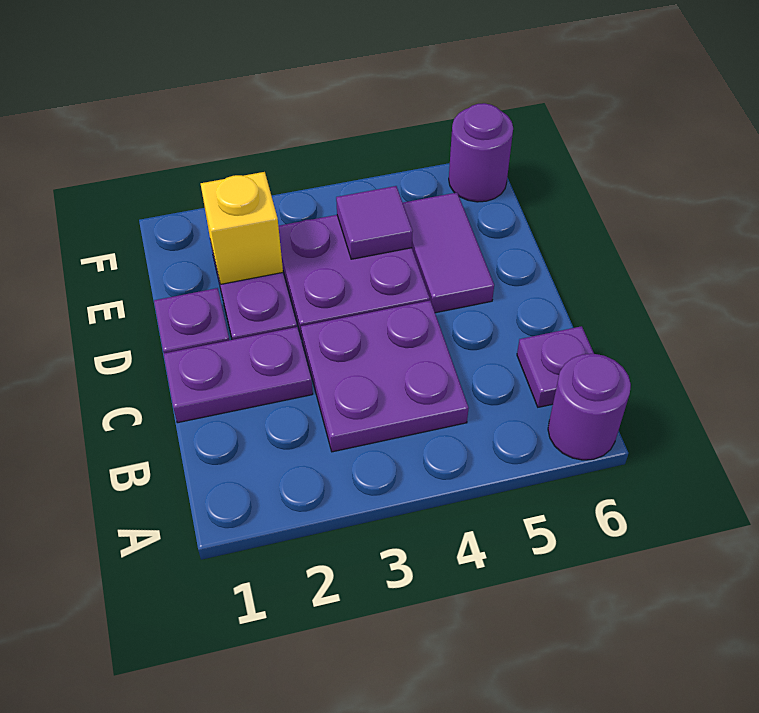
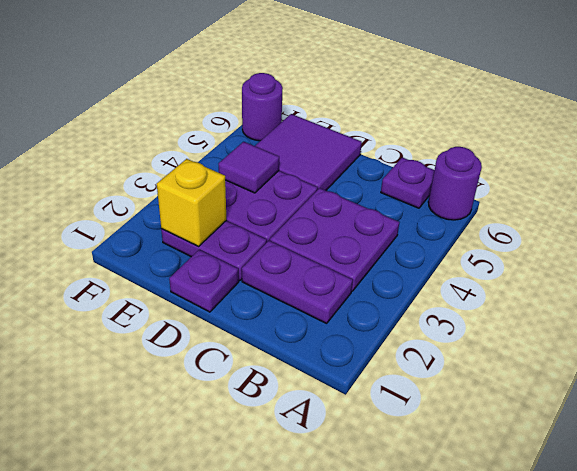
purple 1x2 plate [164,327,313,423] -> purple 1x2 plate turned to [242,241,353,323]
purple 1x2 tile [403,193,494,313] -> purple 2x2 tile [255,114,362,190]

